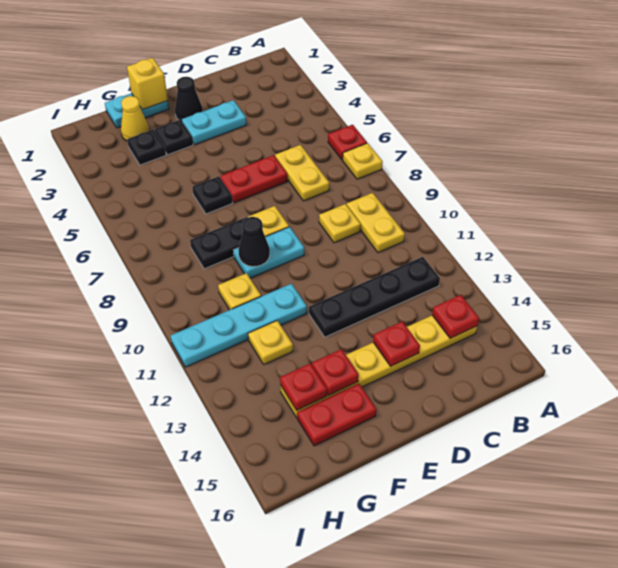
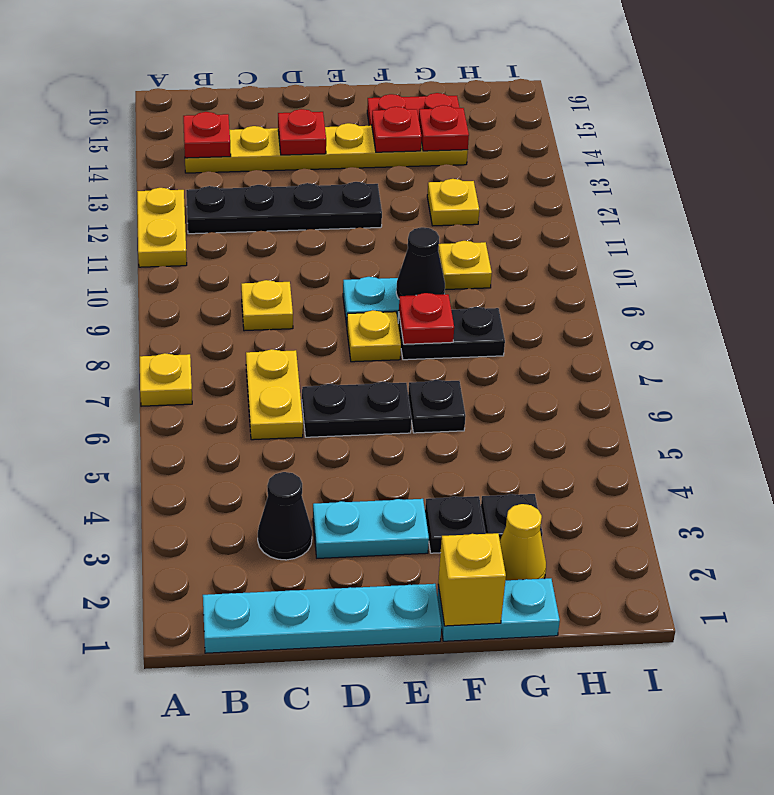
red 1x1 plate [328,125,367,160] -> red 1x1 plate moved to [399,293,454,344]
yellow 1x2 plate [347,193,405,253] -> yellow 1x2 plate moved to [137,188,187,267]
red 1x2 plate [220,155,288,203] -> black 1x2 plate [302,382,412,437]
black 1x1 cone [175,77,203,121] -> black 1x1 cone moved to [258,472,312,560]
cyan 1x4 plate [171,284,307,367] -> cyan 1x4 plate moved to [203,584,442,653]

